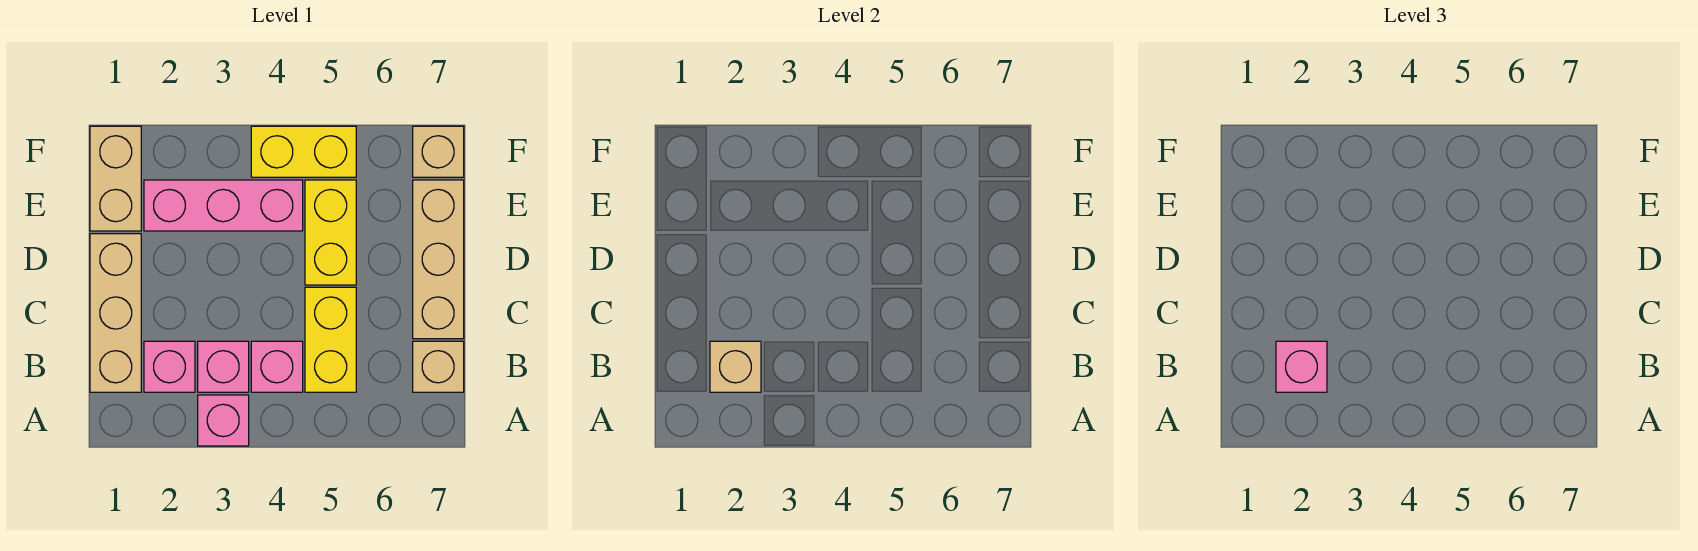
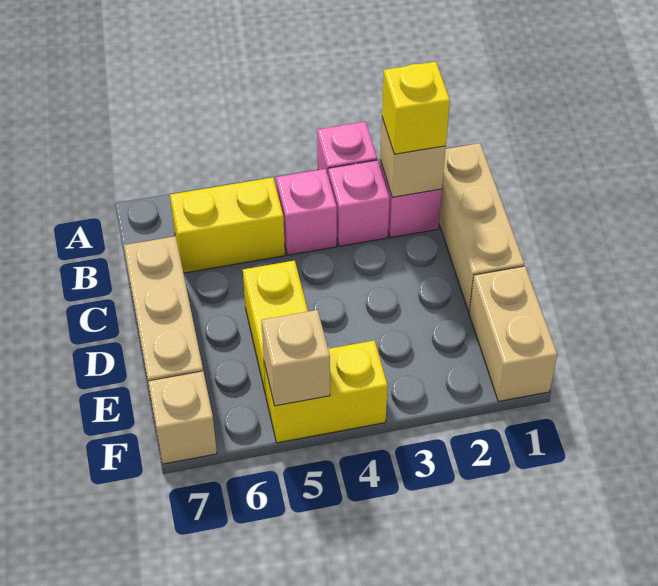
pink 1x1 brick [1276,341,1327,392] -> yellow 1x1 brick [382,62,450,154]
yellow 1x2 brick [305,287,356,392] -> yellow 1x2 brick turned to [170,178,285,273]
tan 1x1 brick [413,341,464,392] -> tan 1x1 brick moved to [261,310,330,406]
pink 1x3 brick [144,180,303,231] -> none

